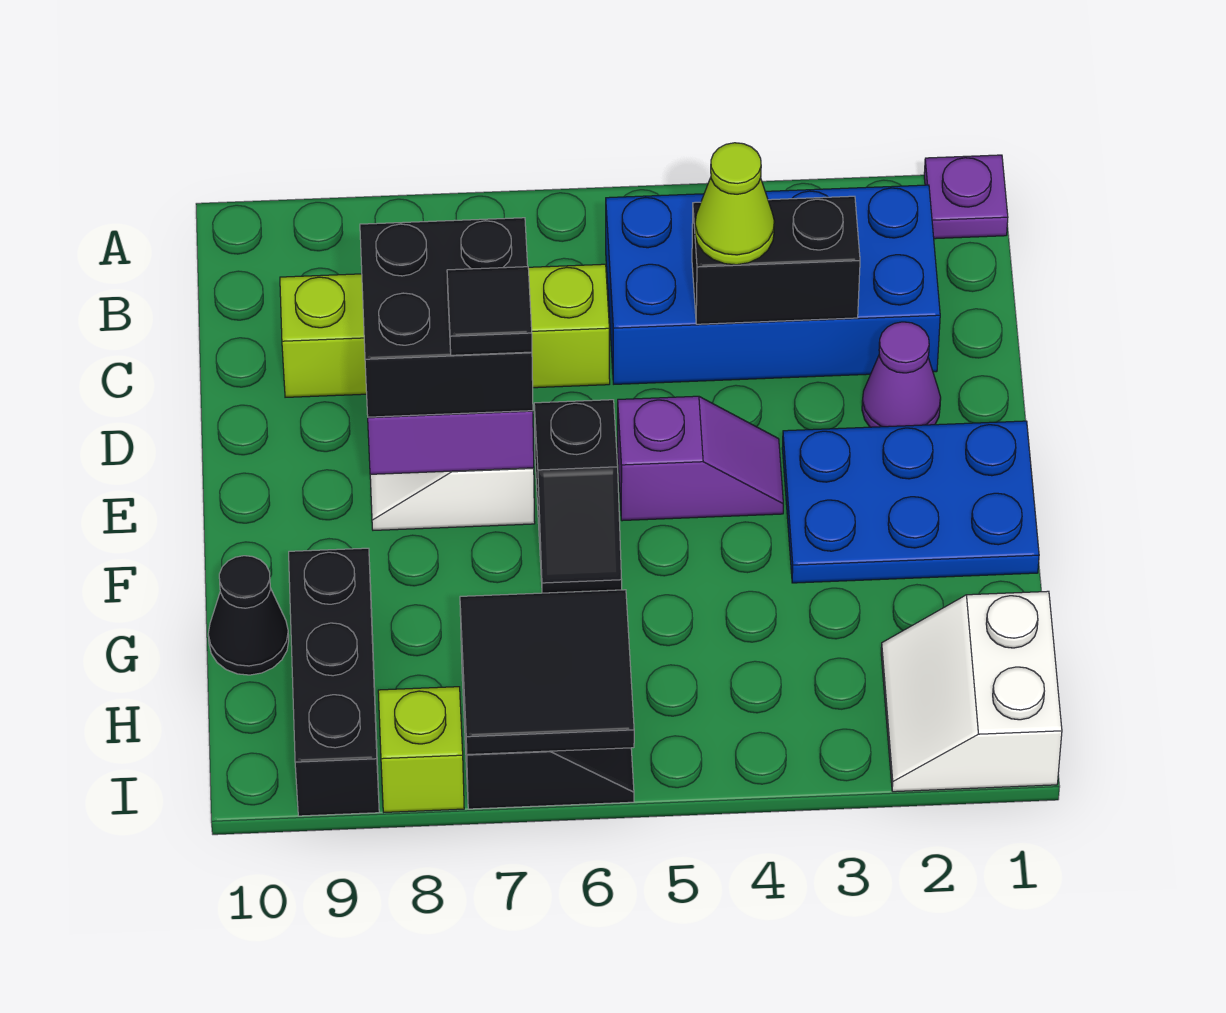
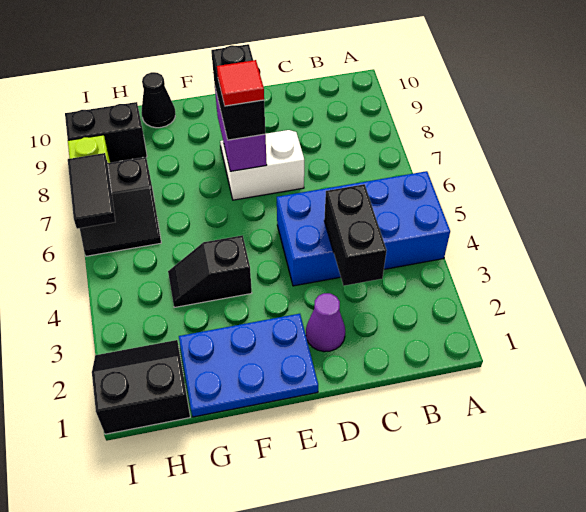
purple 1x1 plate [924,155,1008,239] -> none
blue 2x4 brick [606,185,940,384] -> blue 2x4 brick turned to [277,171,450,286]
lime 1x1 cone [695,143,775,265] -> none
lime 1x4 brick [280,264,610,397] -> none
black 2x2 brick [360,218,533,417] -> black 1x2 brick [211,44,265,140]
blue 2x3 plate [782,421,1039,583] -> blue 2x3 plate turned to [179,314,318,417]
purple 1x2 slope [618,396,783,521] -> none
black 1x2 slope [534,400,622,593] -> black 1x2 slope moved to [168,235,252,308]
black 1x1 tile [447,267,532,355] -> red 1x1 tile [217,60,264,106]
black 1x3 brick [289,548,379,816] -> black 1x2 brick [65,102,147,163]
white 2x2 slope [881,591,1062,792] -> black 2x2 slope [92,340,190,434]
black 2x2 tile [460,590,634,755] -> black 1x2 tile [68,153,115,229]

